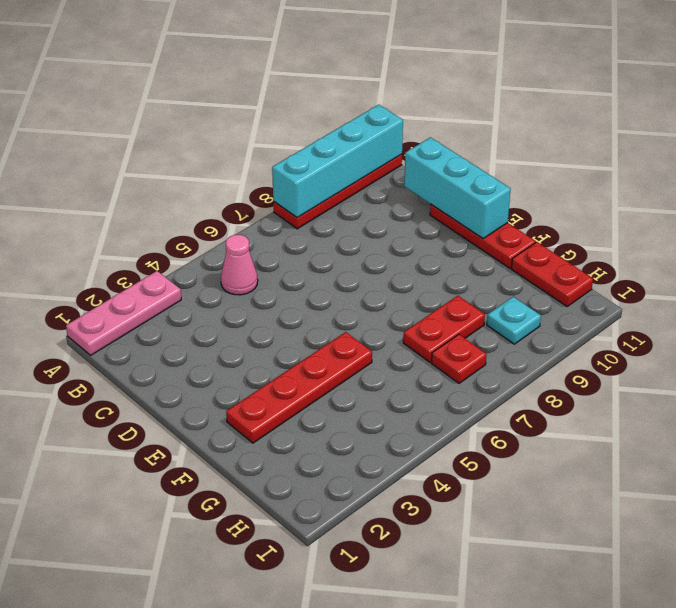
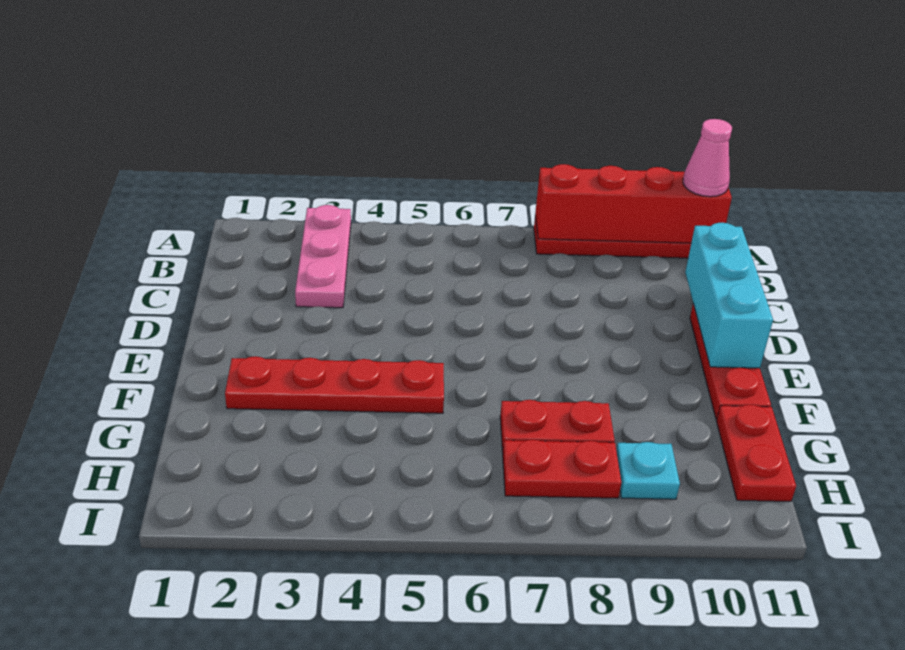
pink 1x3 plate [66,271,181,355] -> pink 1x3 plate turned to [295,205,351,308]
cyan 1x4 brick [272,105,403,218] -> red 1x4 brick [535,164,732,243]
pink 1x1 cone [221,235,258,295] -> pink 1x1 cone moved to [683,119,732,197]
red 1x1 plate [432,334,487,383] -> red 1x2 plate [503,440,621,498]

